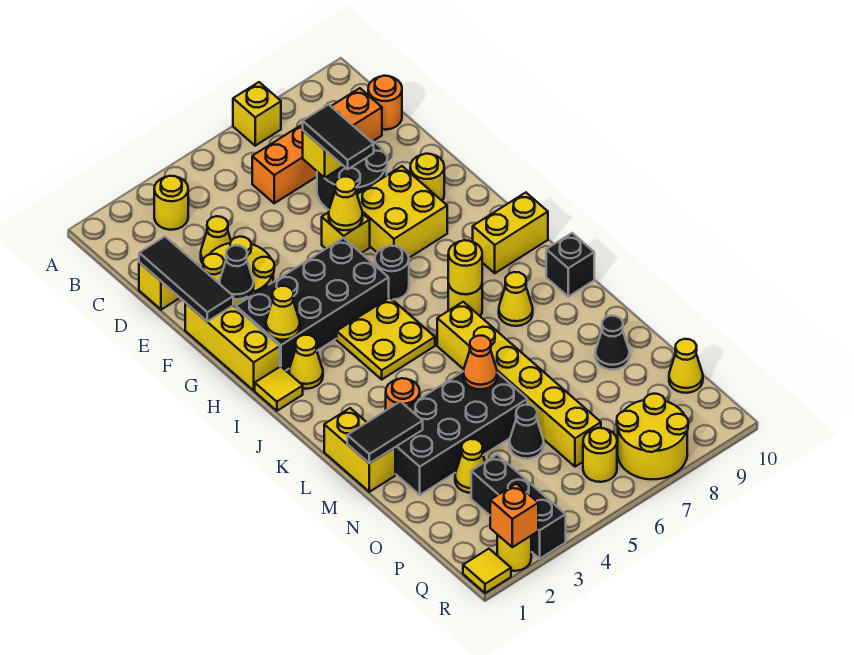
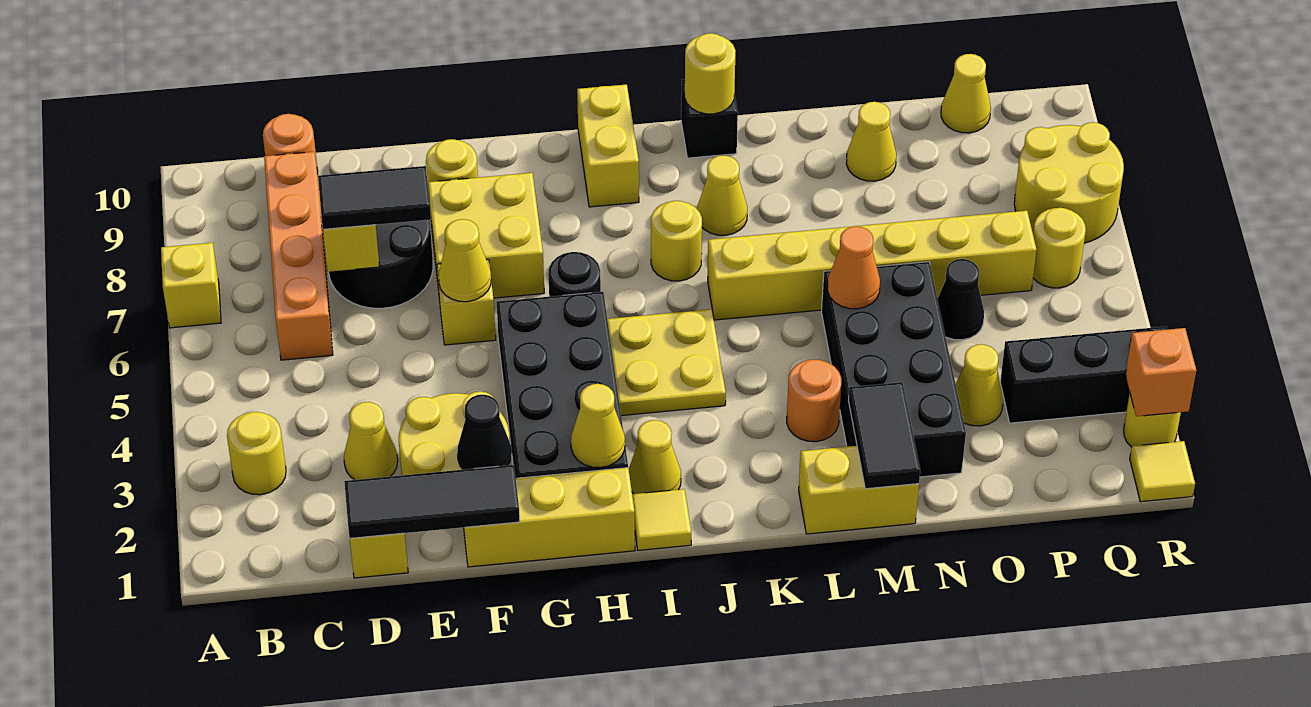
yellow 1x1 round brick [448,240,482,294] -> yellow 1x1 round brick moved to [685,33,736,114]
black 1x1 cone [595,316,629,370] -> yellow 1x1 cone [846,102,896,181]

